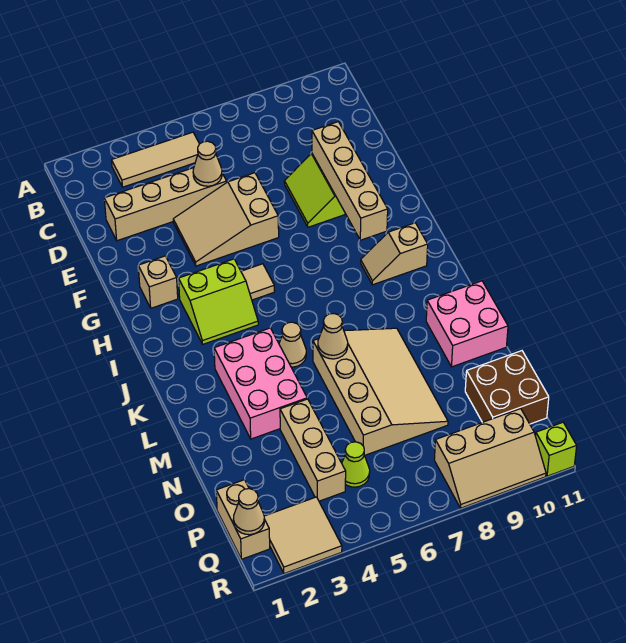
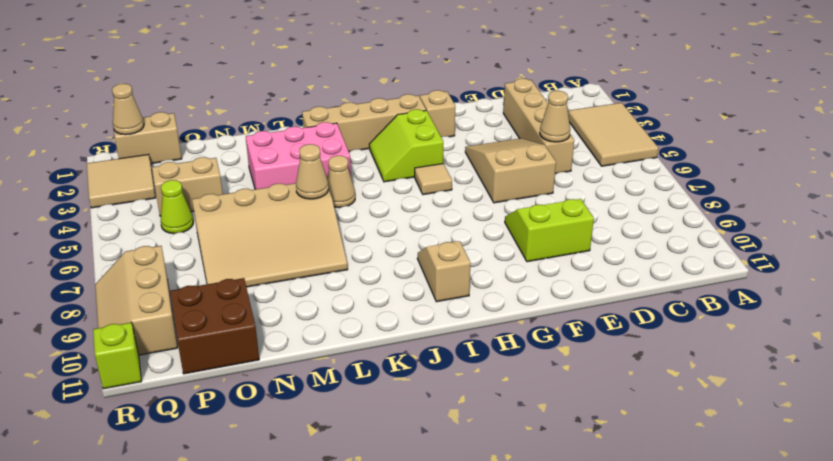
tan 1x3 tile [112,132,199,187] -> tan 2x3 tile [568,103,658,166]
tan 1x4 brick [312,122,388,240] -> tan 1x4 brick moved to [302,94,426,152]
pink 2x2 brick [426,281,508,367] -> none
tan 1x3 brick [280,399,346,501] -> tan 1x2 brick [152,157,223,216]

